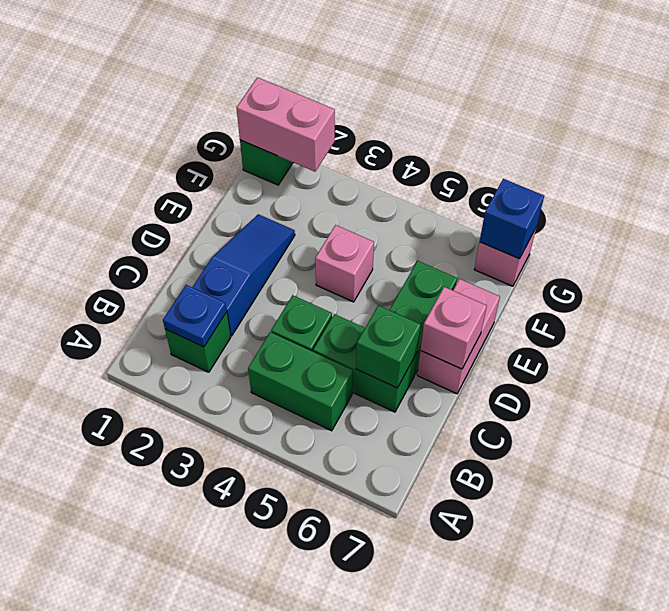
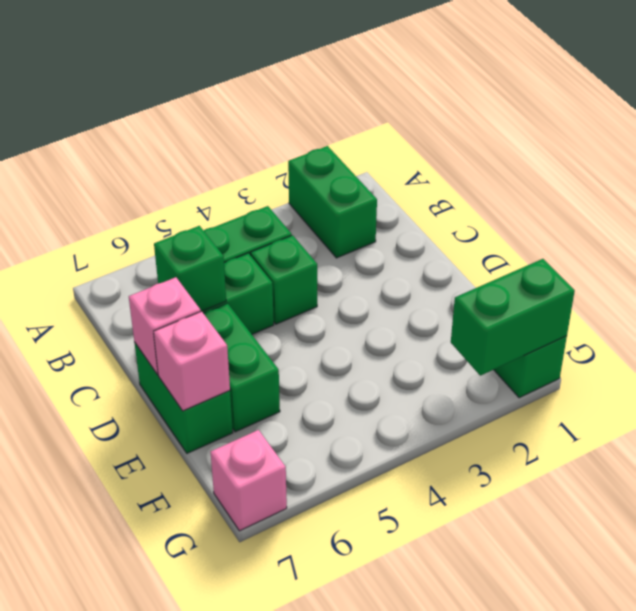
green 1x1 brick [165,312,231,372] -> green 1x2 brick [288,146,377,258]
blue 1x1 plate [163,285,227,347] -> none
blue 1x3 slope [192,214,295,336] -> none
pink 1x2 brick [417,279,500,394] -> green 1x2 brick [134,342,233,453]
pink 1x1 brick [315,225,374,302] -> pink 1x1 brick moved to [154,311,230,411]
pink 1x2 brick [236,77,335,172] -> green 1x2 brick [451,259,575,376]
blue 1x1 brick [480,179,544,259] -> none

